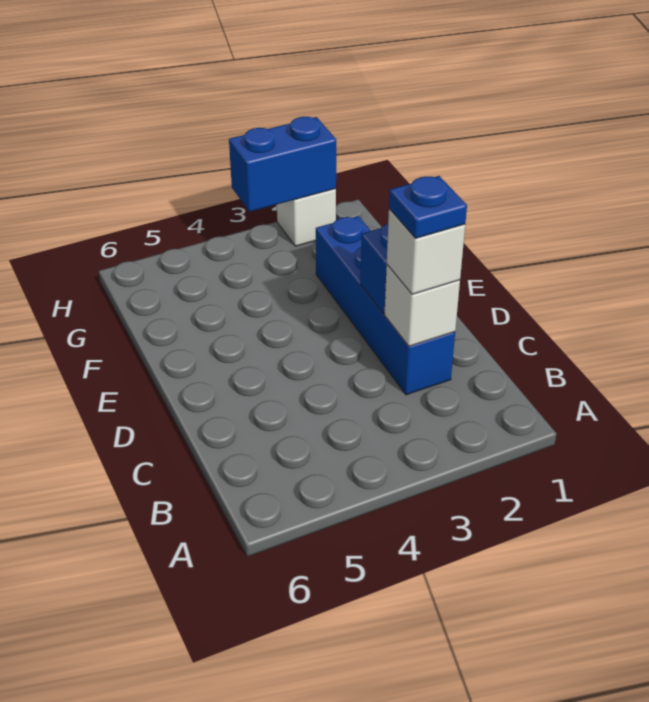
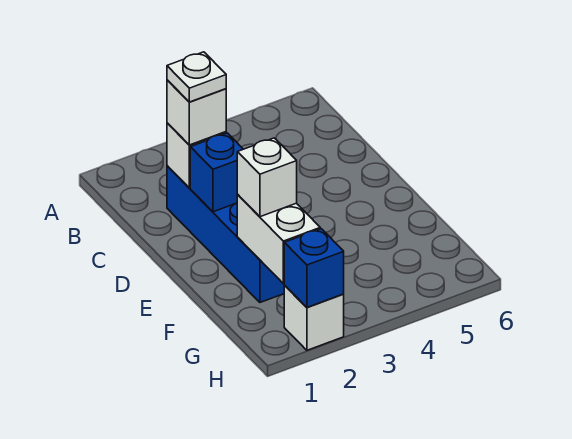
blue 1x1 plate [389,176,467,238] -> white 1x1 plate [167,52,226,102]
none -> white 1x2 brick [237,195,320,284]
none -> white 1x1 brick [237,138,297,217]
blue 1x2 brick [229,117,336,212] -> blue 1x1 brick [284,229,344,308]

